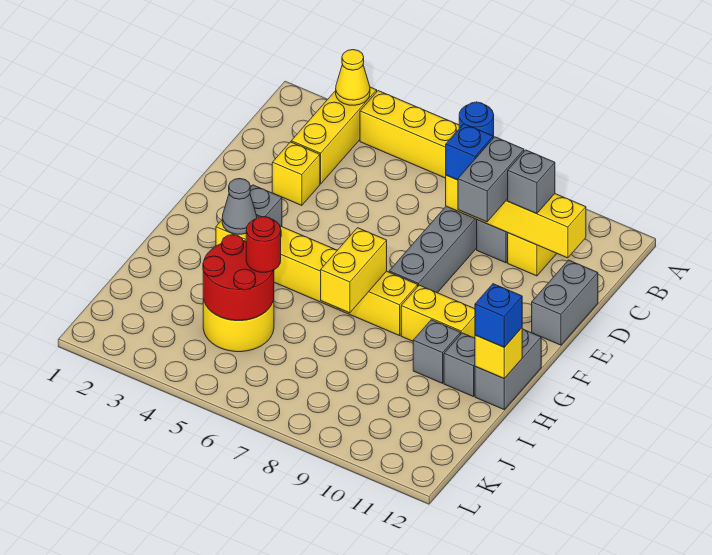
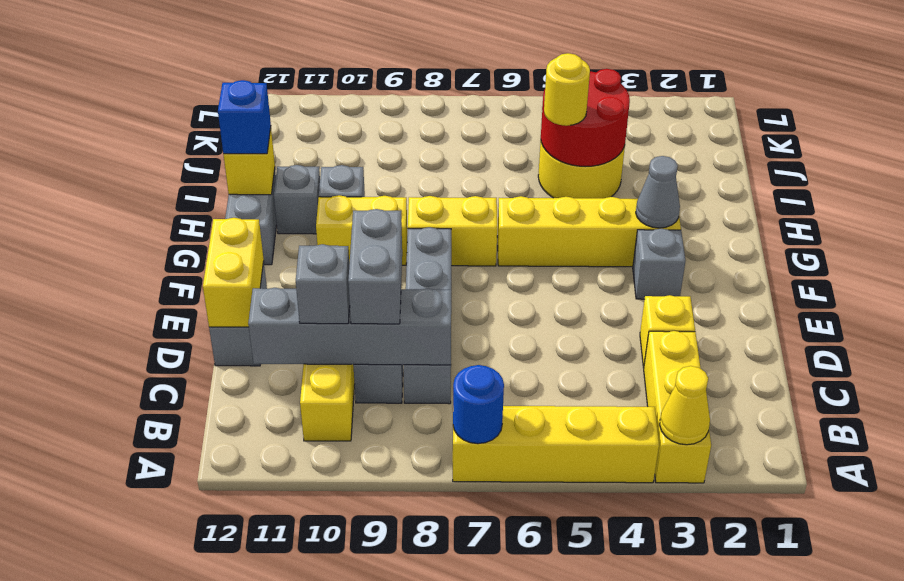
yellow 1x4 brick [446,175,586,258] -> grey 1x4 brick [248,288,451,365]
blue 1x1 brick [446,124,493,180] -> none
yellow 1x2 brick [321,228,387,313] -> yellow 1x2 brick moved to [203,218,264,327]
red 1x1 round brick [246,217,281,272] -> yellow 1x1 round brick [544,53,590,126]

